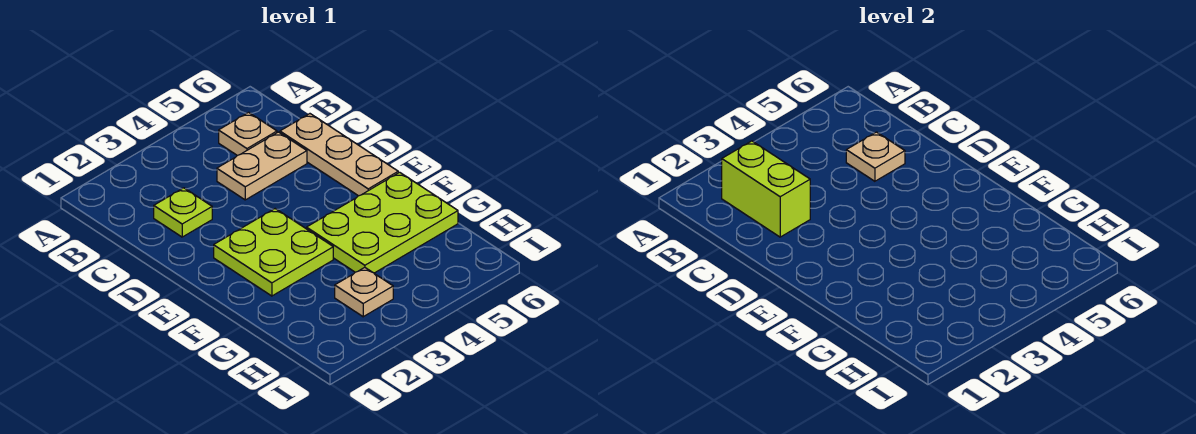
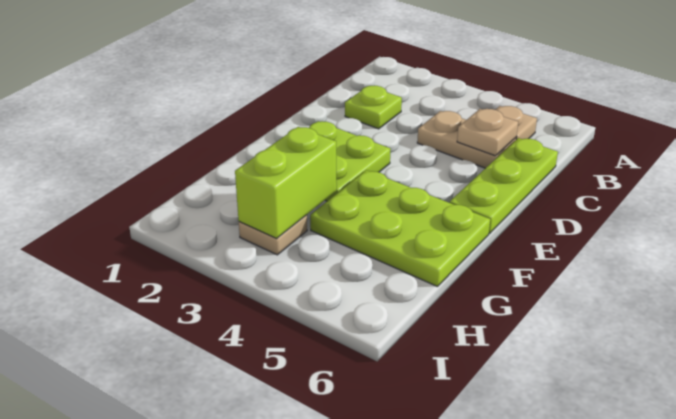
lime 1x2 brick [722,141,810,237] -> lime 1x2 brick moved to [235,127,337,238]
tan 1x3 plate [280,114,398,196] -> lime 1x3 plate [450,138,558,233]

